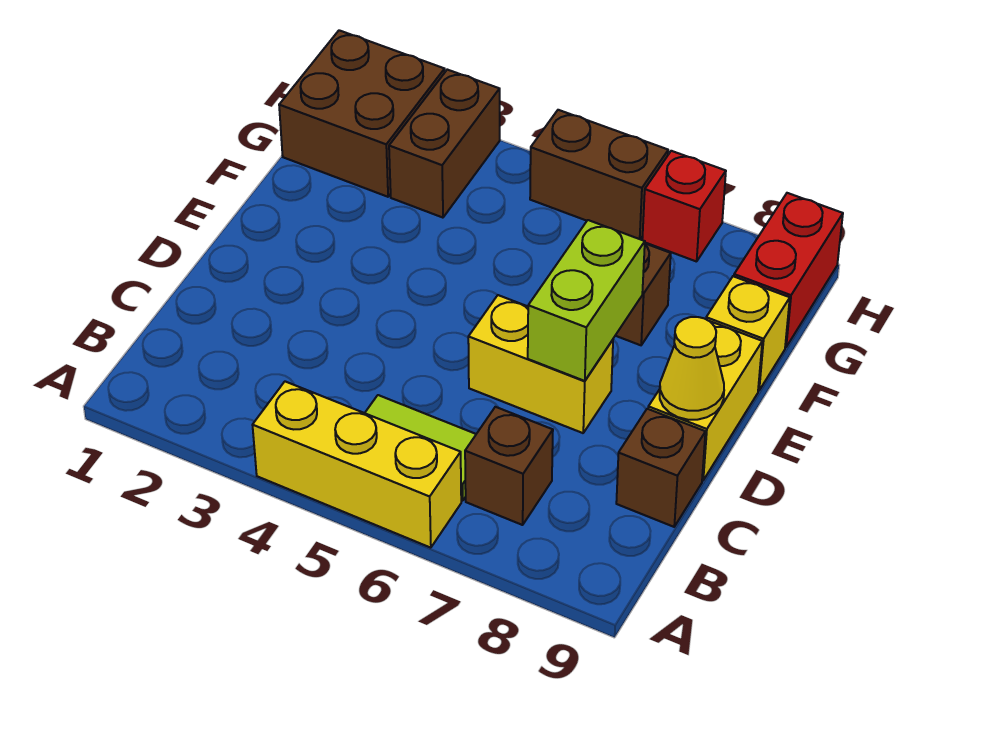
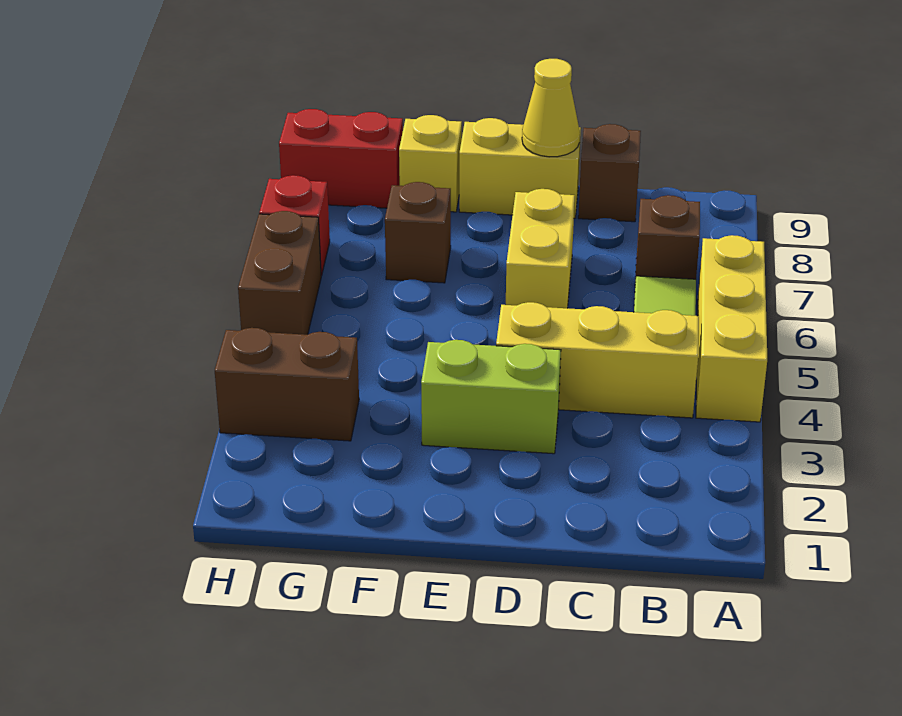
none -> yellow 1x3 brick [496,302,699,418]
lime 1x2 brick [528,220,645,381] -> lime 1x2 brick moved to [421,340,561,454]
brown 2x2 brick [279,30,445,197] -> none

